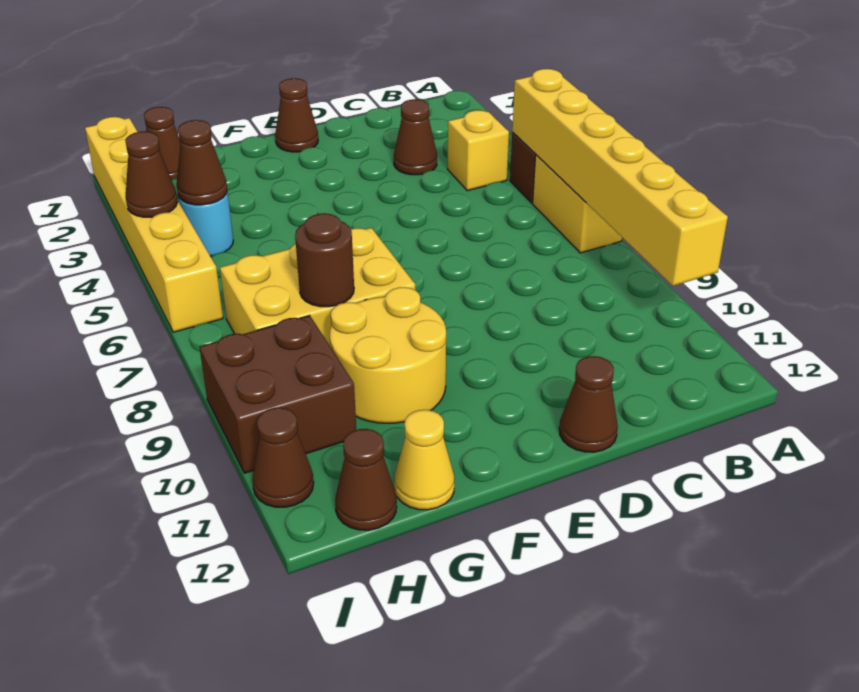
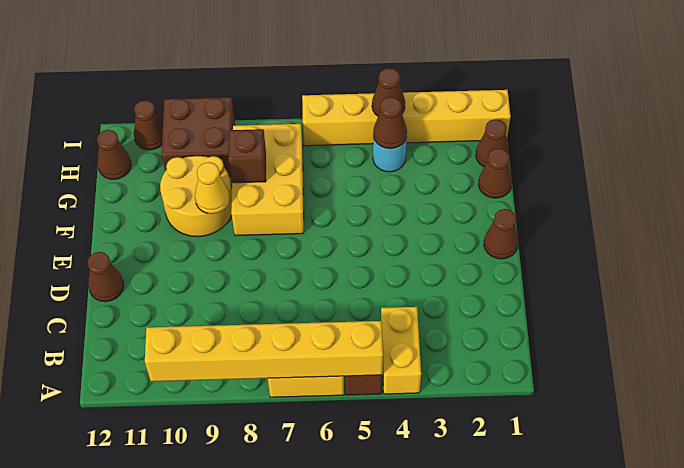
yellow 1x1 brick [448,110,509,191] -> yellow 1x2 brick [381,307,421,394]
brown 1x1 cone [394,99,437,175] -> brown 1x1 cone moved to [478,148,512,198]
brown 1x1 round brick [295,213,354,307] -> brown 1x1 brick [228,129,266,183]
yellow 1x1 cone [394,410,454,510] -> yellow 1x1 cone moved to [195,162,230,214]

